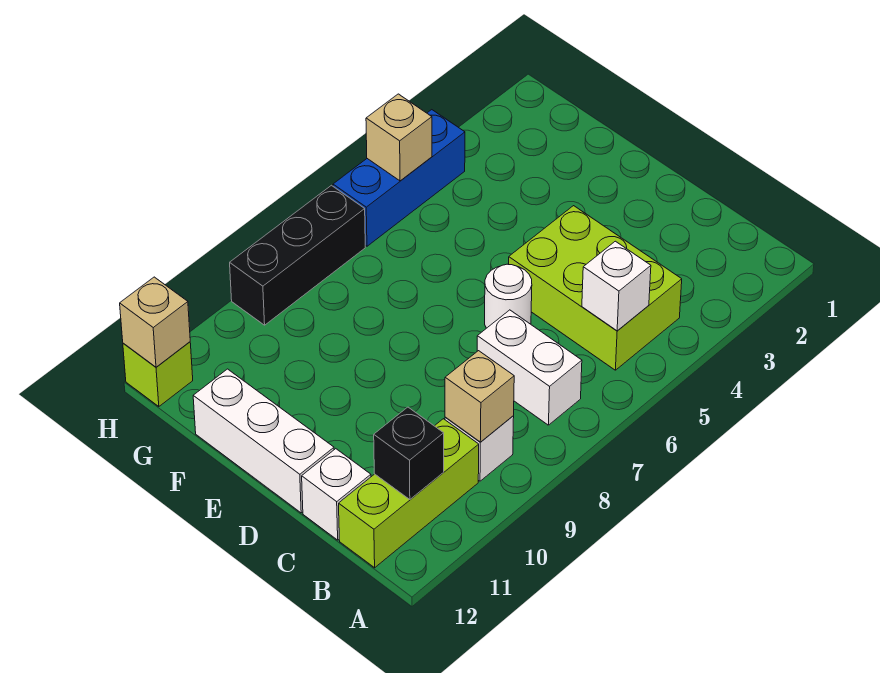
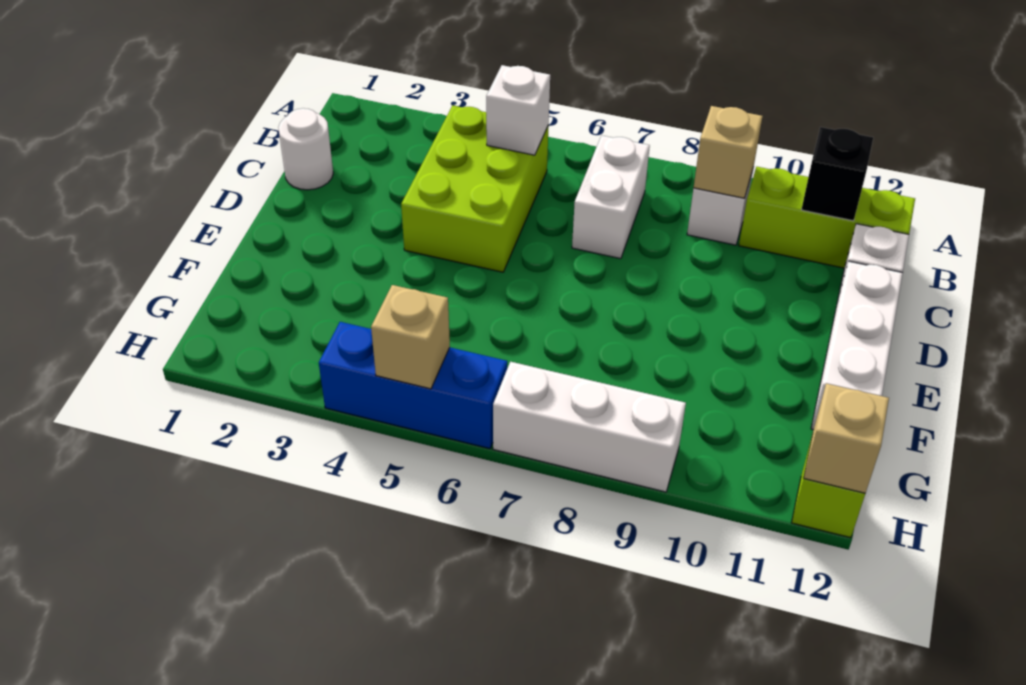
white 1x1 round brick [485,264,532,328] -> white 1x1 round brick moved to [278,108,333,190]
black 1x3 brick [230,185,365,325] -> white 1x3 brick [493,362,686,492]

